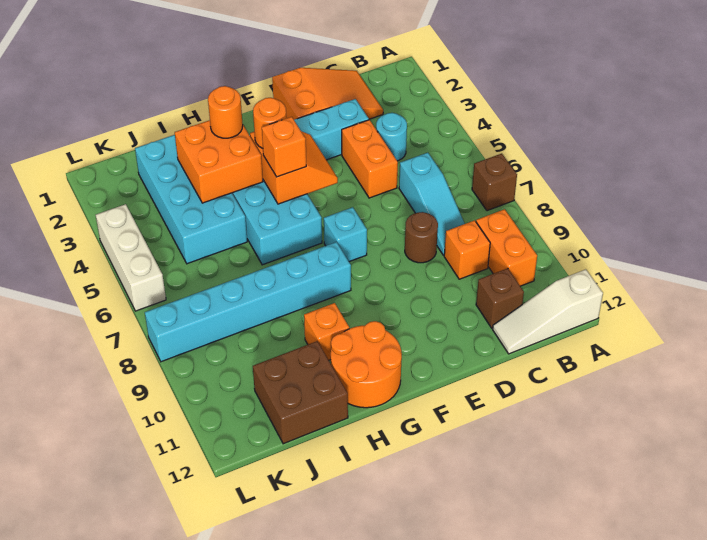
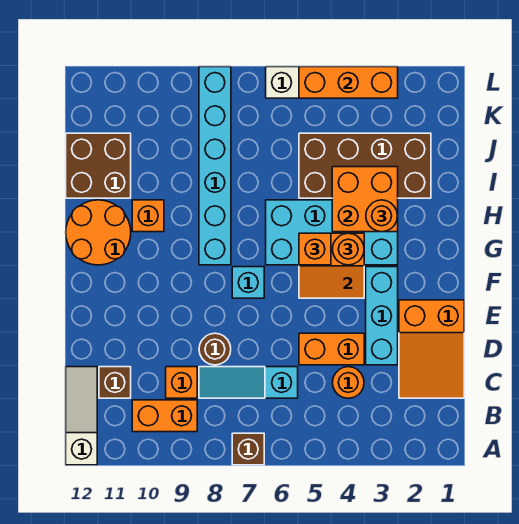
cyan 1x1 round brick [376,113,407,161] -> orange 1x1 round brick [332,367,364,398]
cyan 2x4 brick [135,135,247,264] -> brown 2x4 brick [299,133,431,198]
none -> orange 1x3 brick [299,67,398,98]

